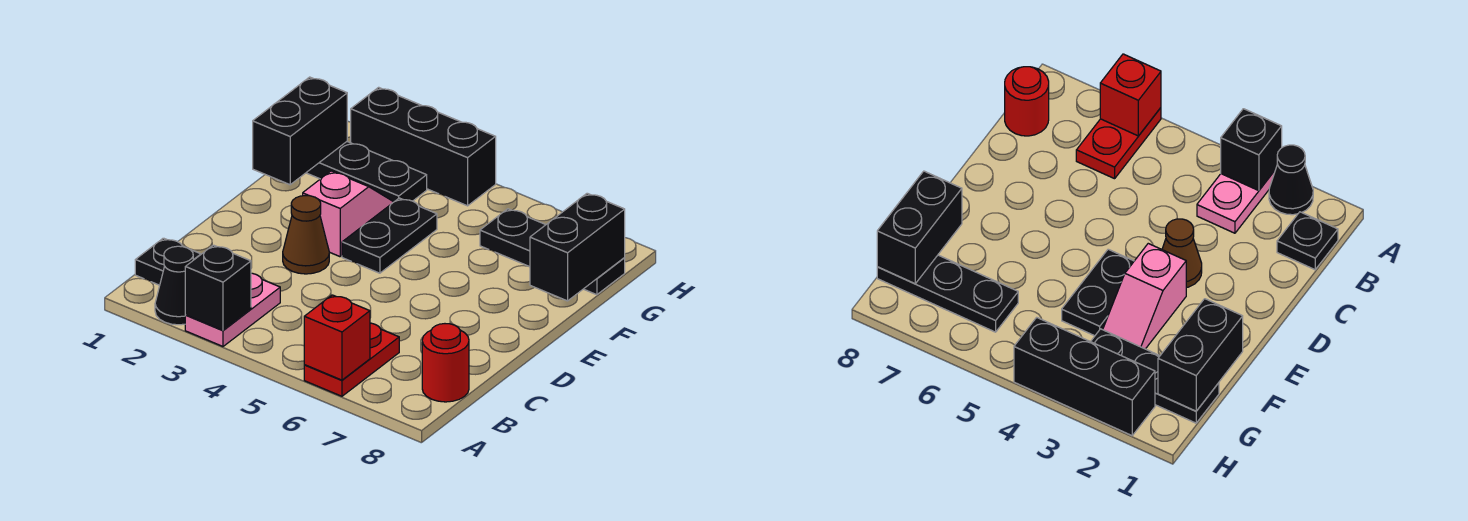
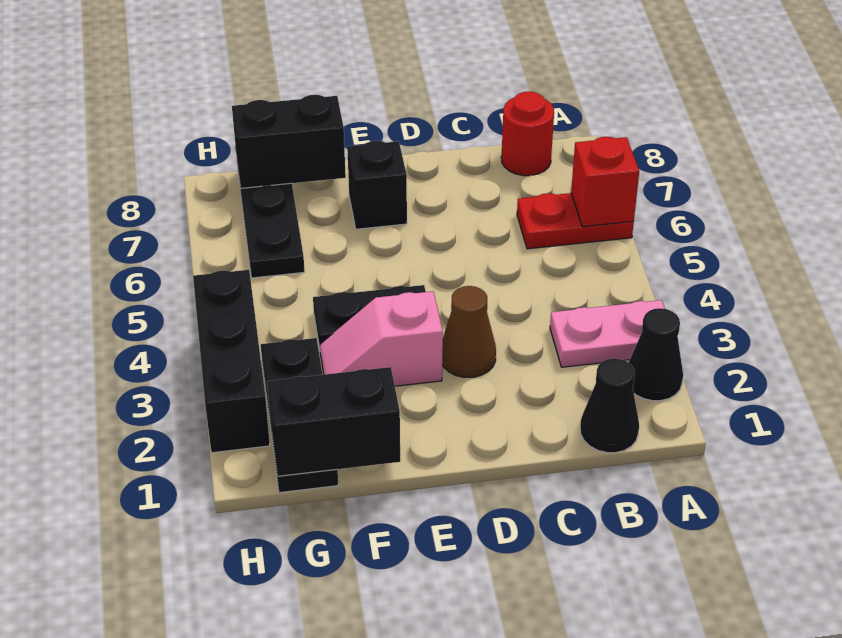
black 1x1 brick [185,245,251,330] -> black 1x1 brick moved to [347,141,407,229]
black 1x1 plate [135,238,201,285] -> black 1x1 cone [580,358,639,453]

